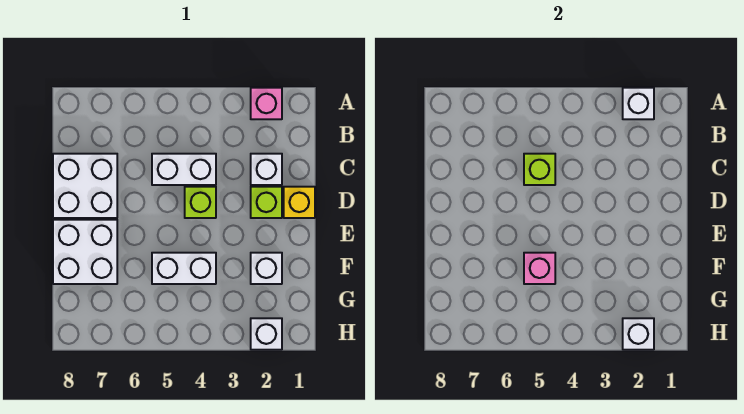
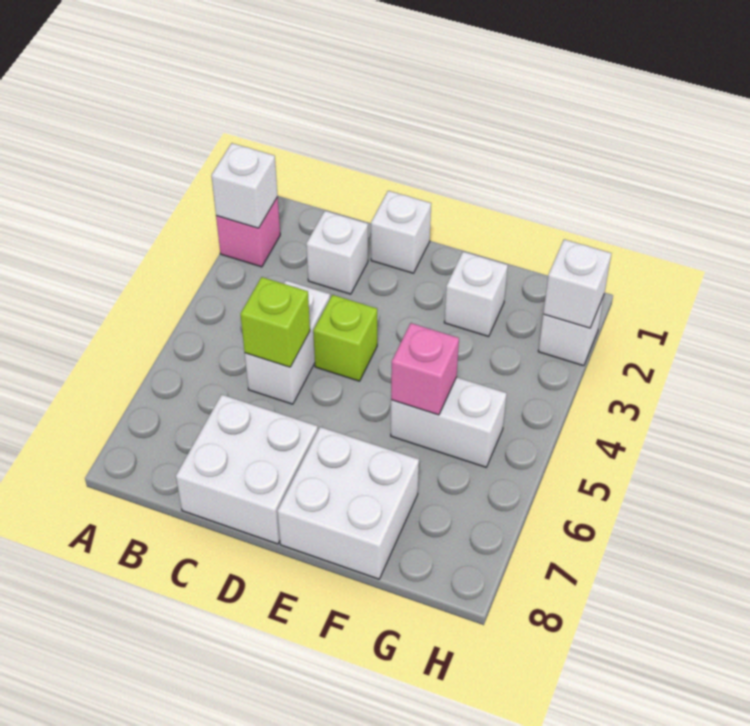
yellow 1x1 brick [284,187,315,218] -> white 1x1 brick [371,191,431,273]
lime 1x1 brick [251,187,282,218] -> none
white 1x2 brick [152,253,216,284] -> white 1x2 brick turned to [391,377,507,467]

